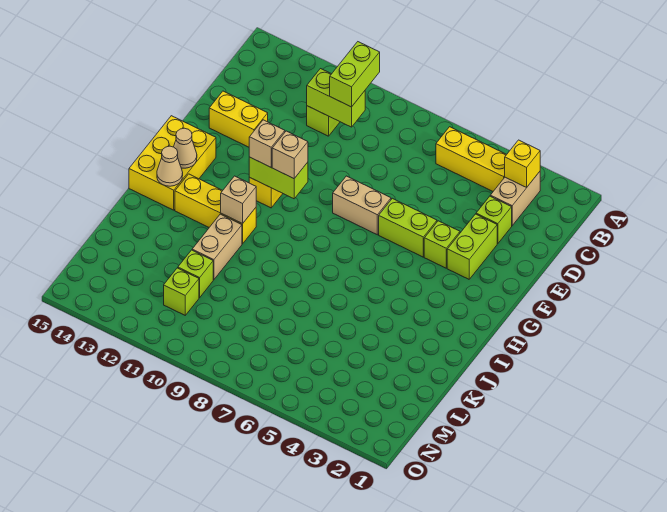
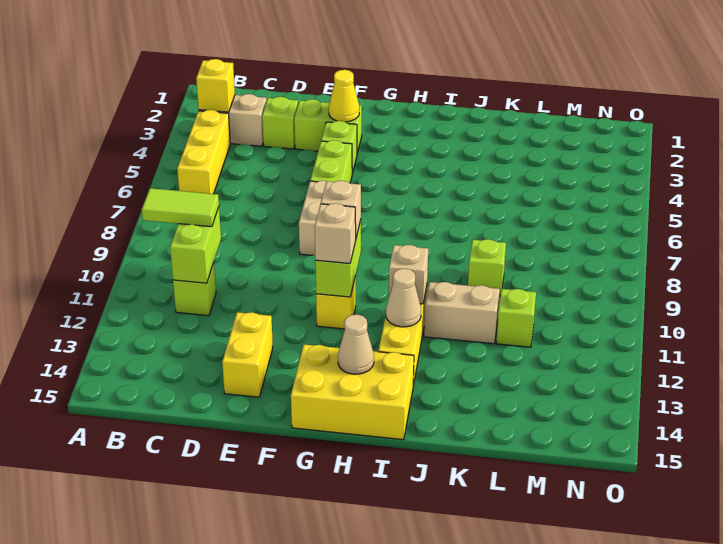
lime 1x2 brick [330,42,380,107] -> lime 1x2 tile [142,188,219,227]
none -> yellow 1x1 cone [329,70,359,122]
tan 1x1 cone [157,146,183,186] -> tan 1x1 cone moved to [386,269,421,327]
lime 1x1 brick [164,268,199,315] -> lime 1x1 brick moved to [468,239,506,296]

